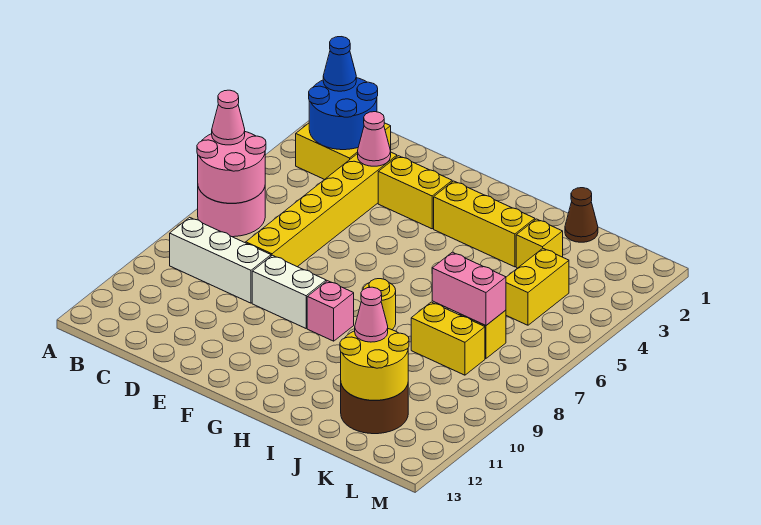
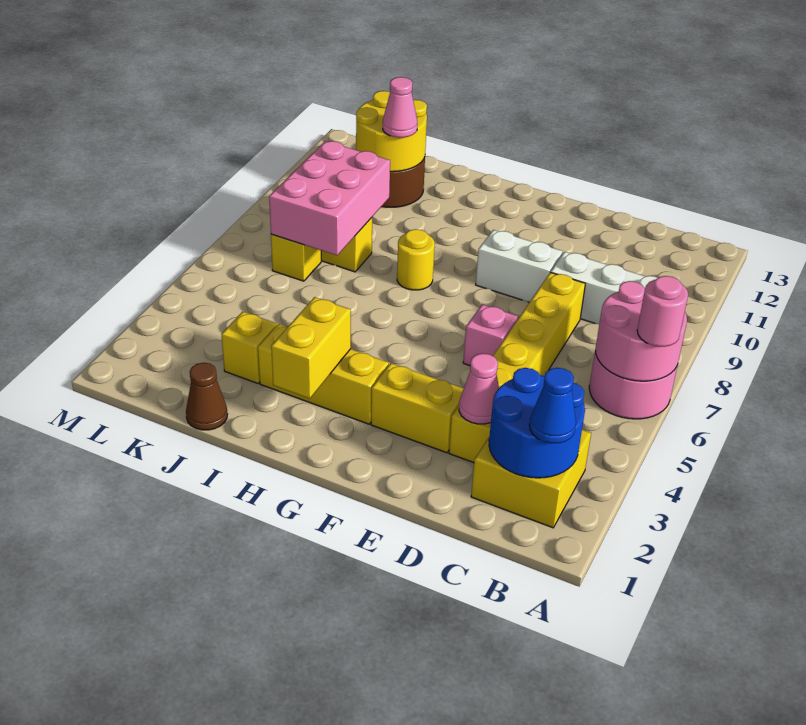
pink 1x1 cone [212,90,245,145] -> pink 1x1 round brick [637,276,688,347]
pink 1x1 brick [307,281,354,341] -> pink 1x1 brick moved to [463,304,518,366]
pink 1x2 brick [432,252,506,326] -> pink 2x3 brick [269,141,390,255]
yellow 1x2 brick [506,248,569,325] -> yellow 1x2 brick moved to [271,297,351,399]

